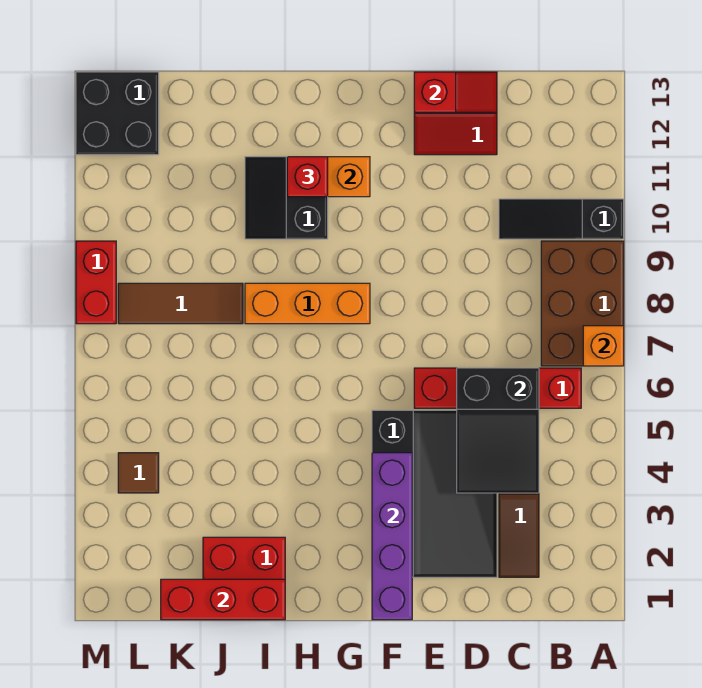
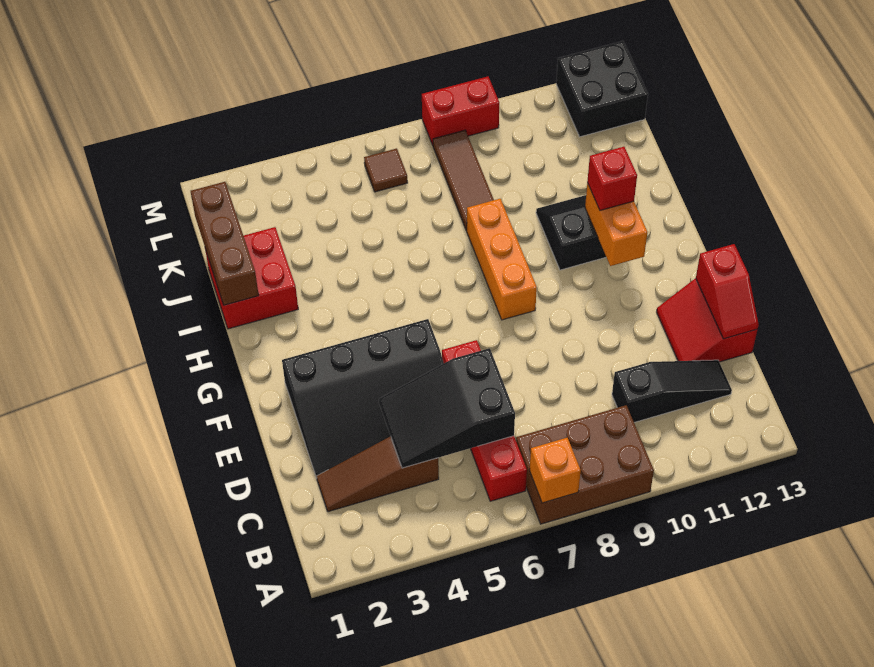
black 1x3 slope [499,199,624,239] -> black 1x3 slope turned to [612,360,732,422]
purple 1x4 brick [372,453,412,620] -> none
red 1x3 brick [161,579,285,620] -> brown 1x3 brick [191,182,259,305]
brown 1x1 tile [118,453,159,493] -> brown 1x1 tile moved to [364,148,408,192]

